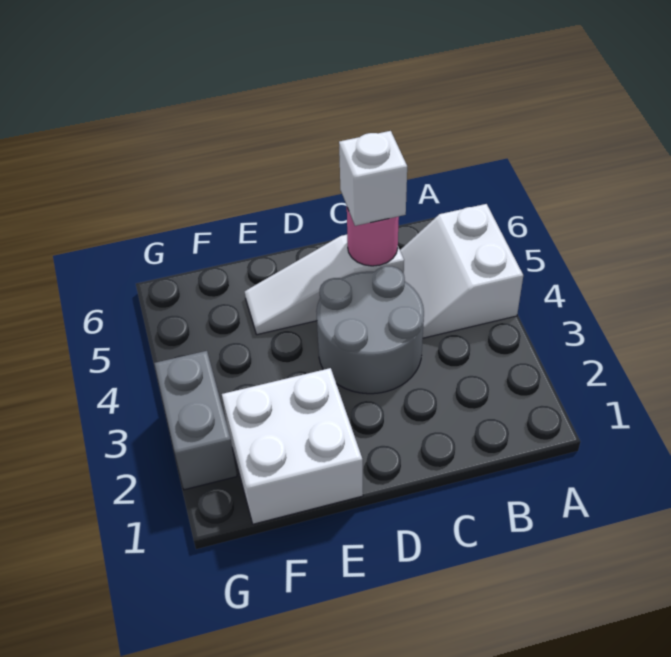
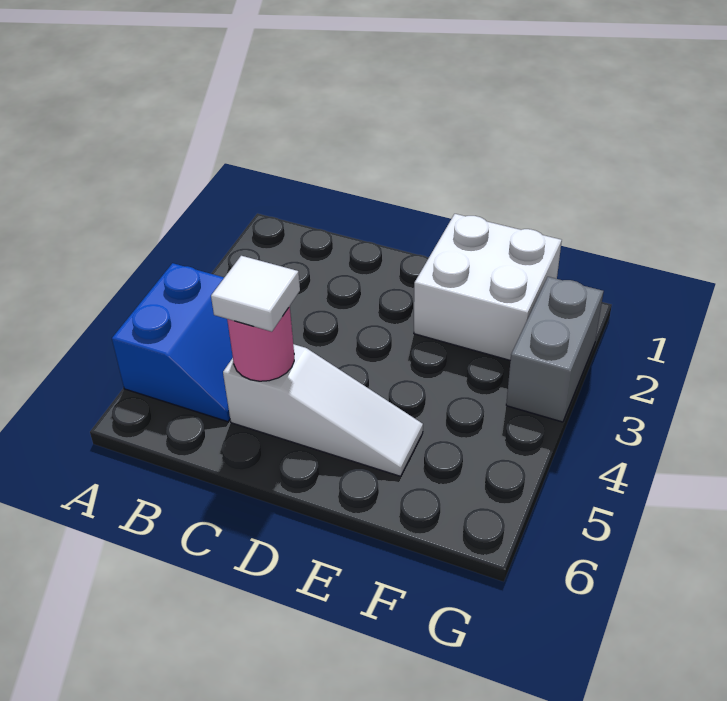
white 2x2 slope [400,204,523,338] -> blue 2x2 slope [112,263,233,422]
grey 2x2 round brick [316,266,424,394] -> none
white 1x1 brick [339,131,407,226] -> white 1x1 tile [211,256,300,332]

